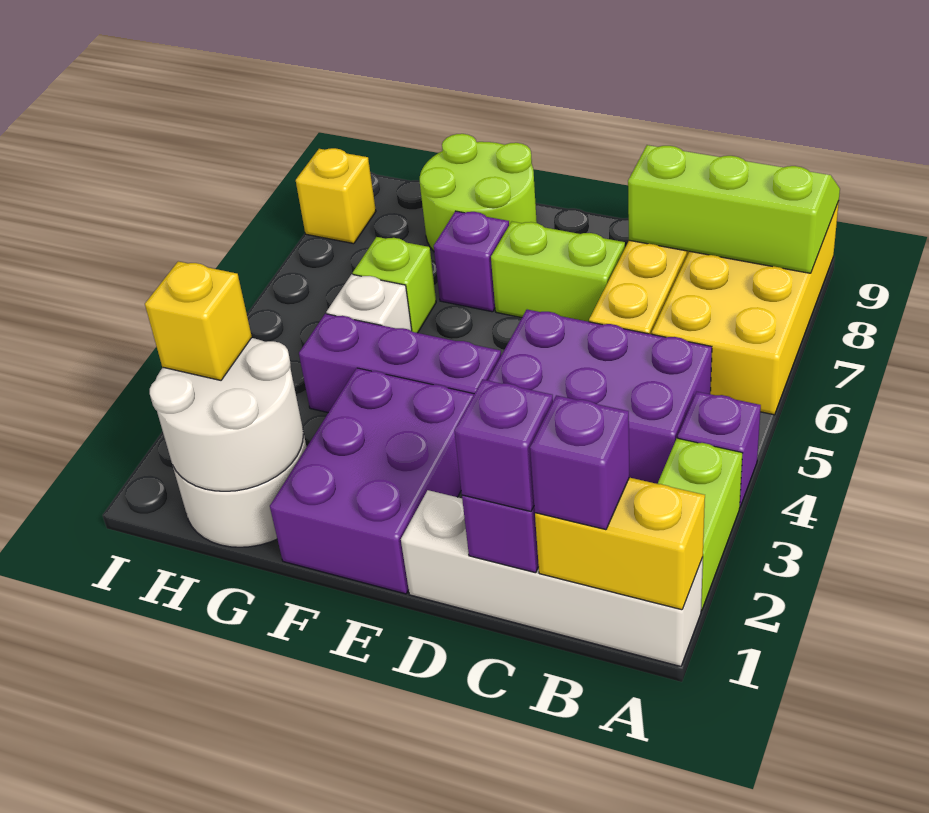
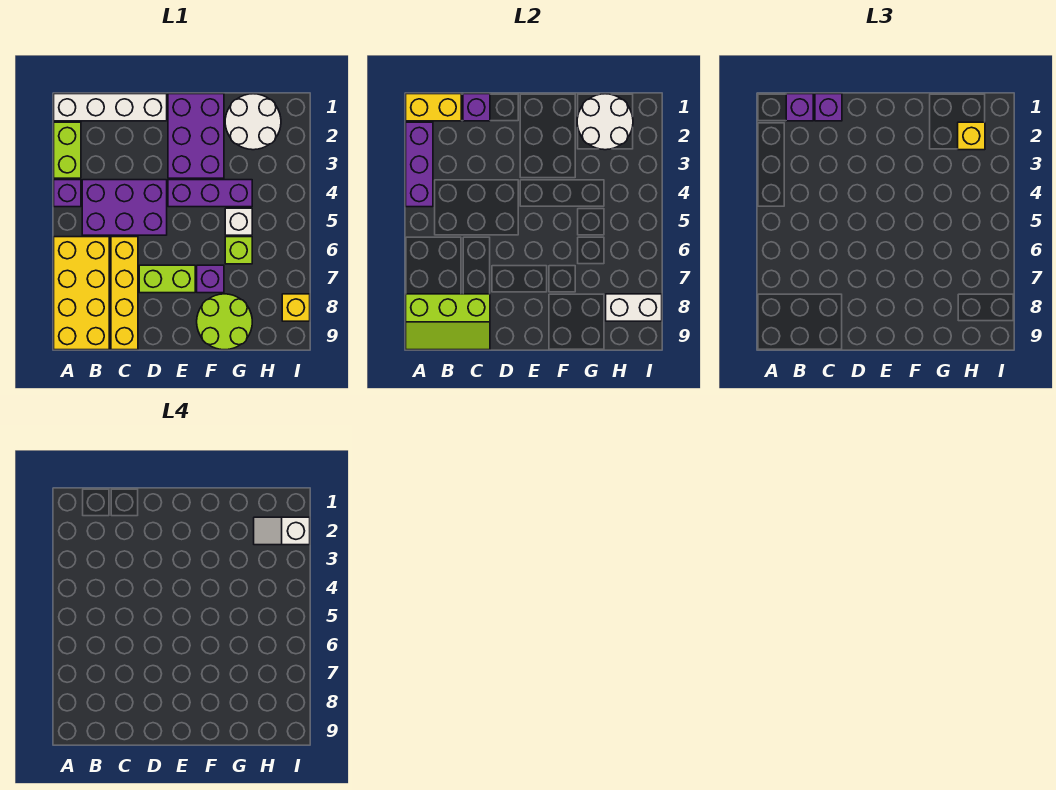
none -> purple 1x3 brick [406,122,433,207]
none -> white 1x2 slope [254,517,310,545]
none -> white 1x2 brick [606,294,662,321]

